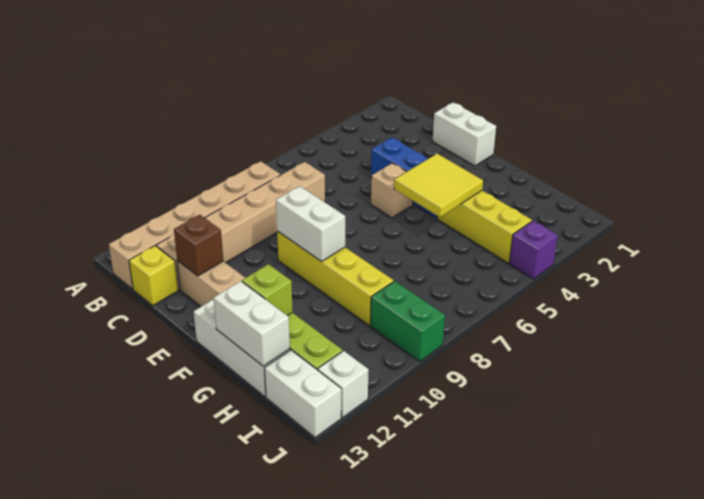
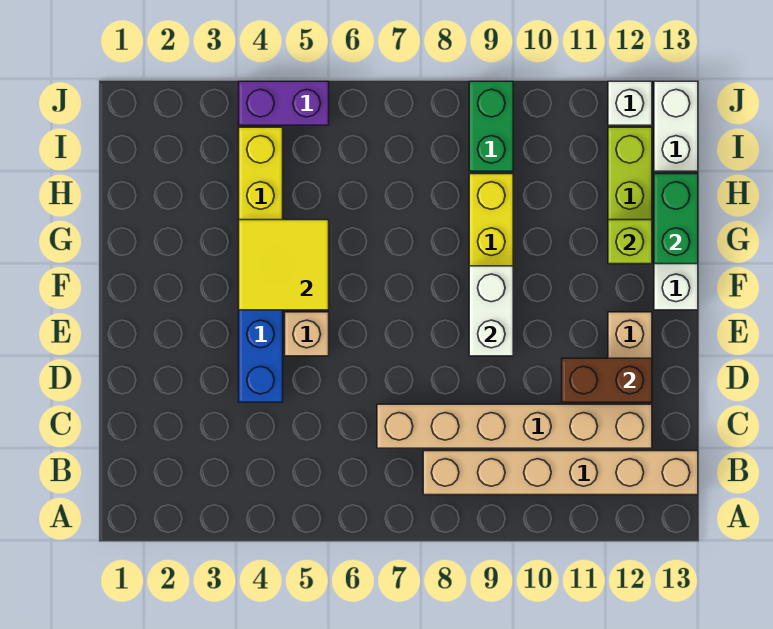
yellow 1x1 brick [129,246,178,306] -> none
white 1x2 brick [433,102,496,166] -> none
brown 1x1 brick [174,215,223,276] -> brown 1x2 brick [562,358,652,402]
white 1x2 brick [214,281,290,366] -> green 1x2 brick [654,174,698,264]
purple 1x1 brick [509,221,558,279] -> purple 1x2 brick [239,81,329,125]

